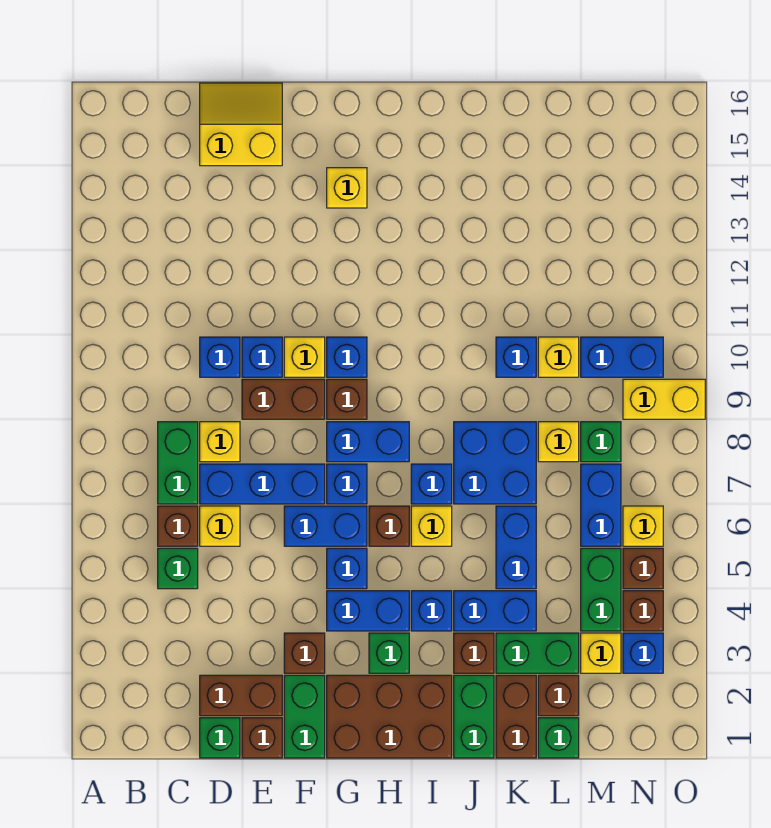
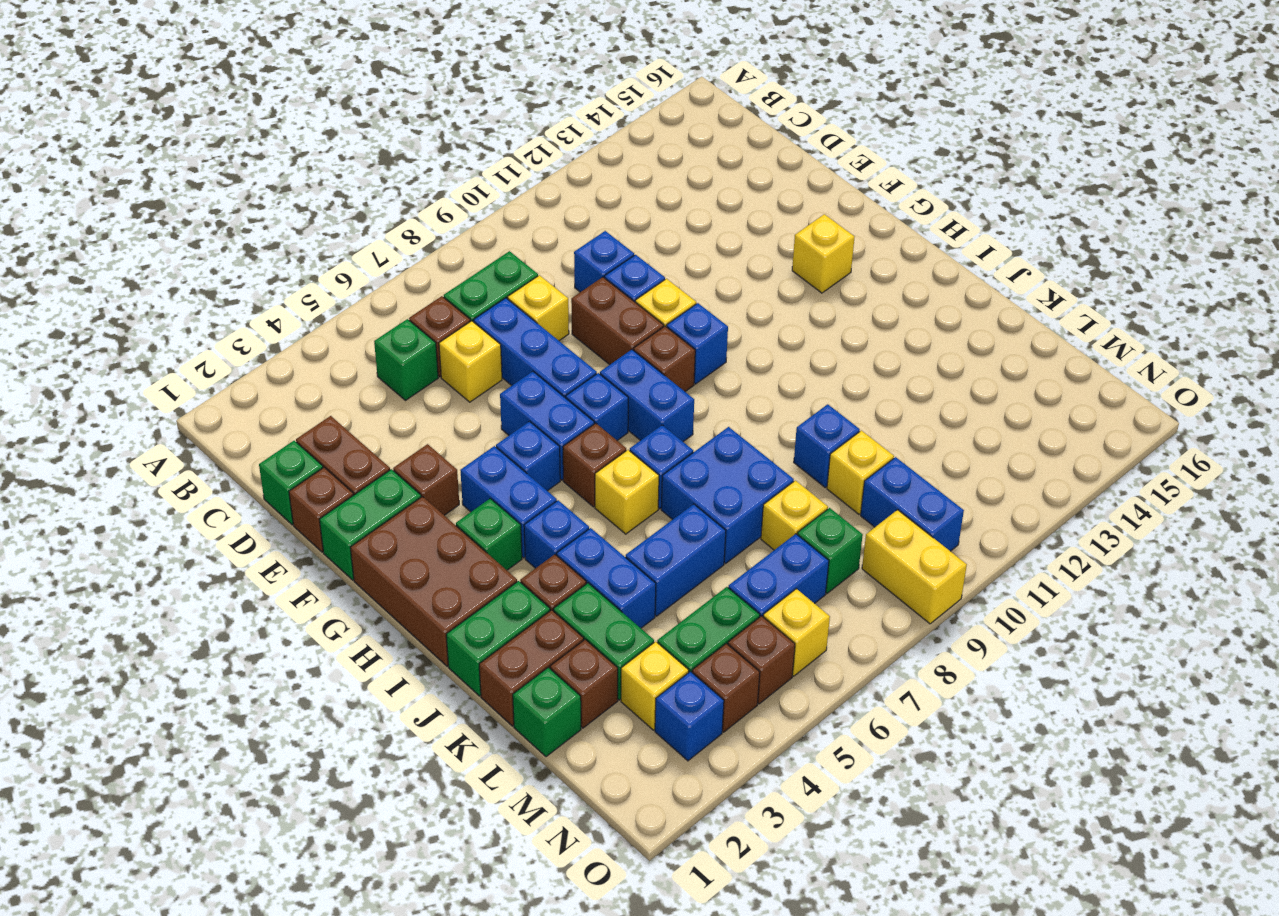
yellow 2x2 slope [200,83,282,166] -> none

